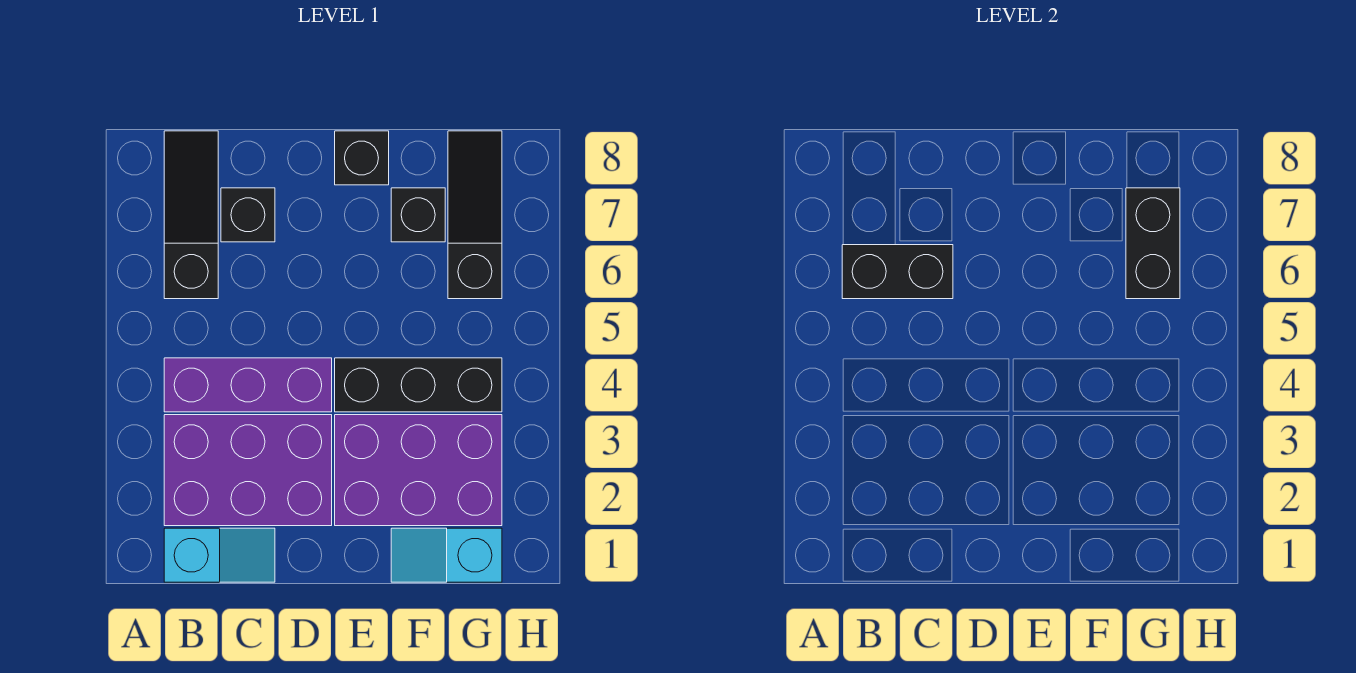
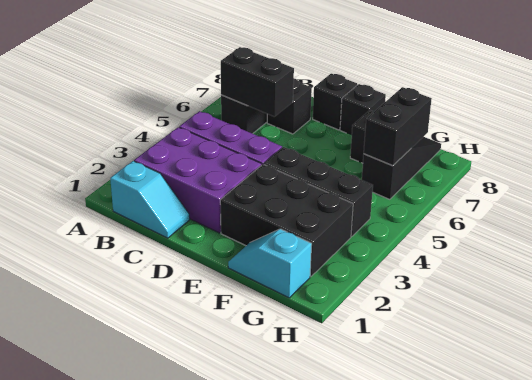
none -> black 1x1 brick [313,73,357,130]
purple 2x3 brick [335,415,502,526] -> black 2x3 brick [220,164,353,277]

